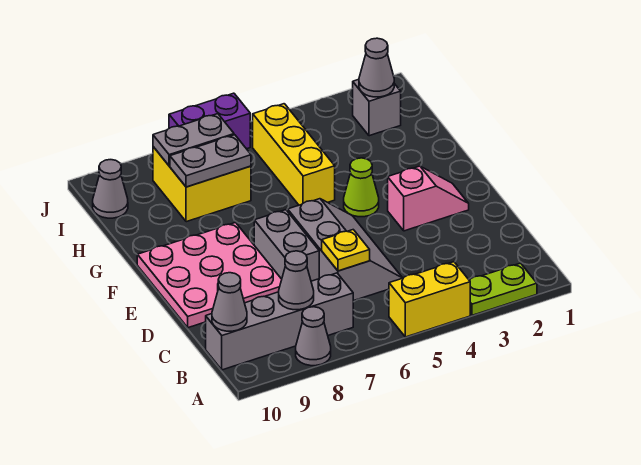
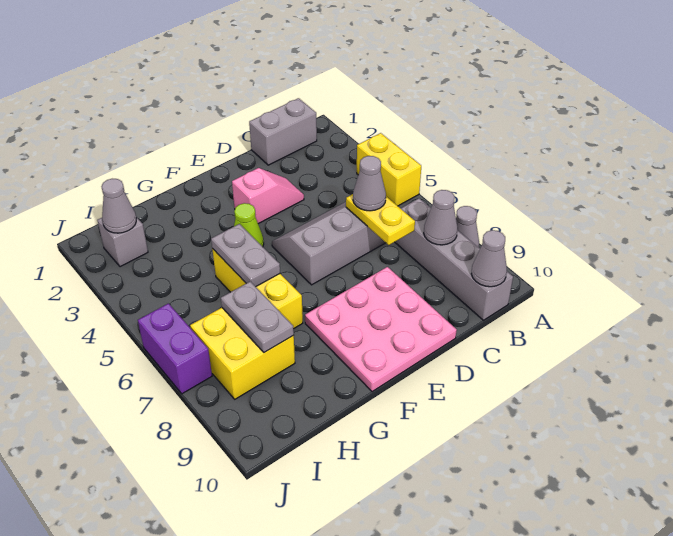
lime 1x2 plate [469,263,537,315] -> none
yellow 1x1 plate [322,230,370,271] -> yellow 1x2 plate [346,194,415,245]
grey 1x2 brick [254,210,319,281] -> grey 1x2 brick moved to [249,98,317,165]
pink 1x2 slope [388,166,469,231] -> pink 1x2 slope turned to [232,168,304,224]
yellow 1x3 brick [253,104,335,205] -> yellow 1x3 brick turned to [212,249,303,329]
grey 1x2 plate [153,114,234,166] -> grey 1x2 plate moved to [211,224,280,287]
grey 1x1 cone [93,160,128,218] -> grey 1x1 cone moved to [353,156,386,211]

